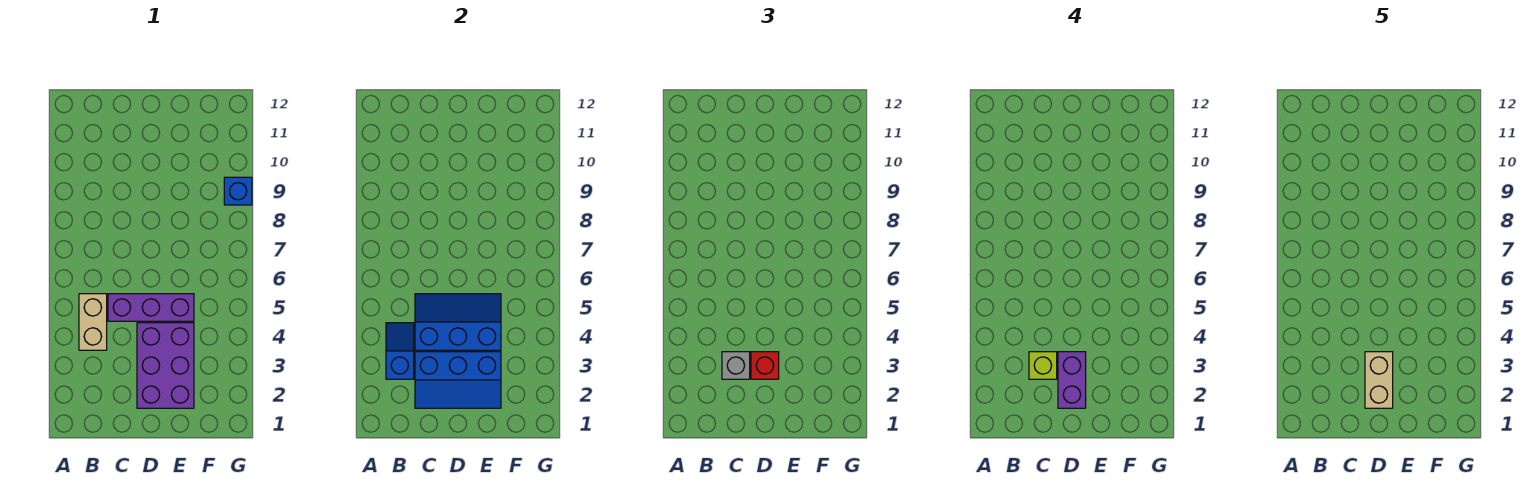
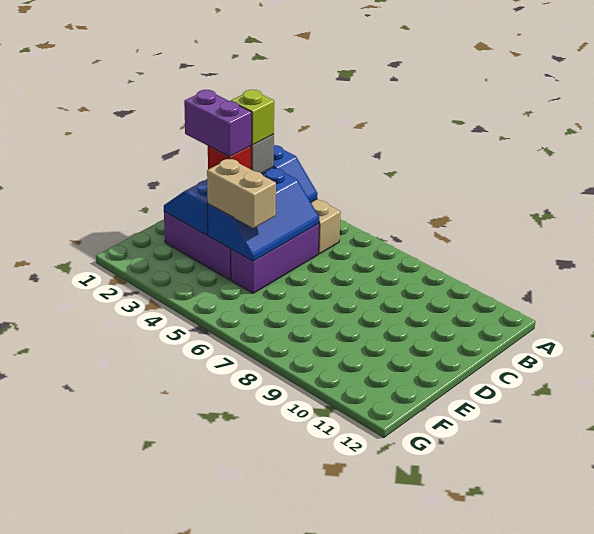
tan 1x2 brick [1365,352,1393,408] -> tan 1x2 brick moved to [207,158,276,228]
blue 1x1 brick [224,177,252,205] -> none

